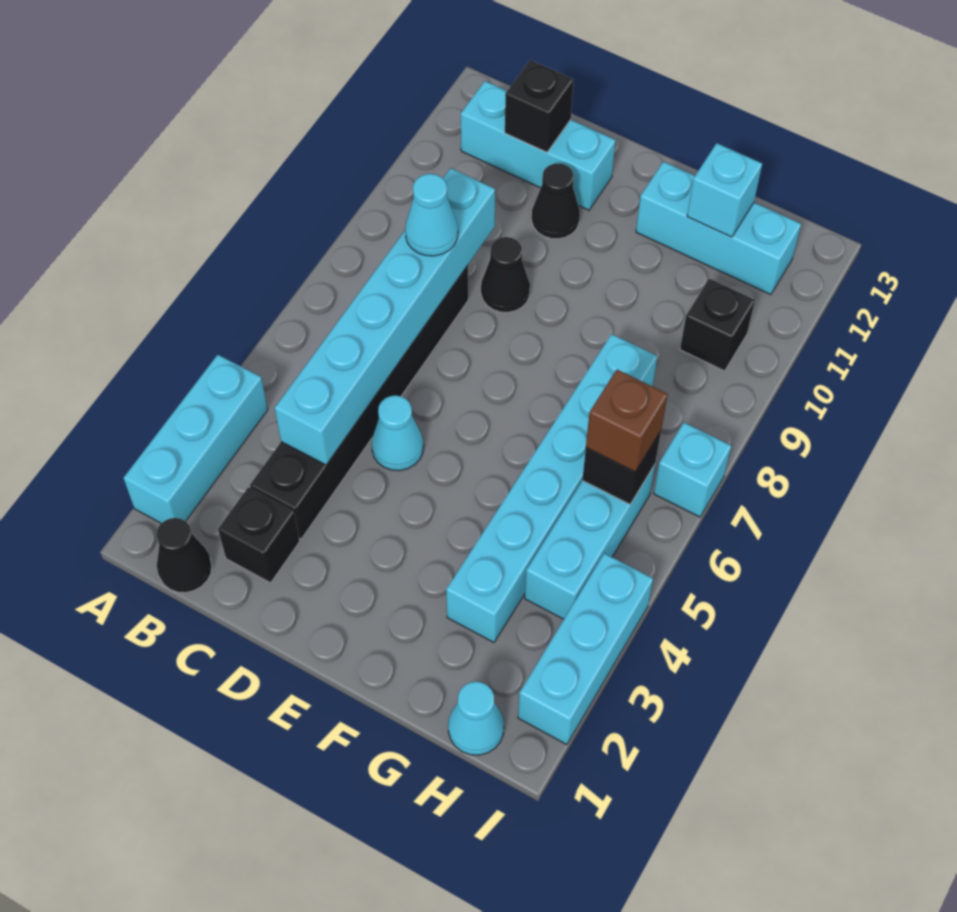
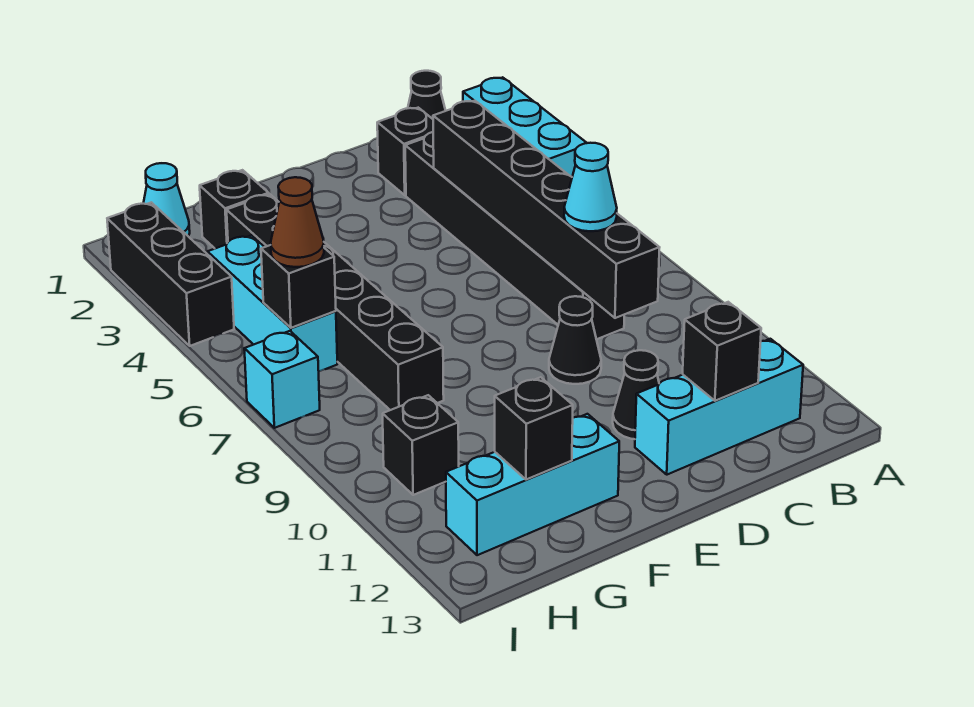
cyan 1x6 brick [275,168,495,465] -> black 1x6 brick [433,101,660,318]
cyan 1x1 cone [372,395,424,471] -> none
none -> black 1x1 brick [200,170,269,248]
cyan 1x6 brick [446,334,657,642] -> black 1x6 brick [227,194,444,410]
cyan 1x1 brick [687,143,762,237] -> black 1x1 brick [495,377,573,480]
brown 1x1 brick [586,370,668,472] -> brown 1x1 cone [271,177,324,267]
cyan 1x3 brick [518,553,653,745] -> black 1x3 brick [107,202,234,346]

